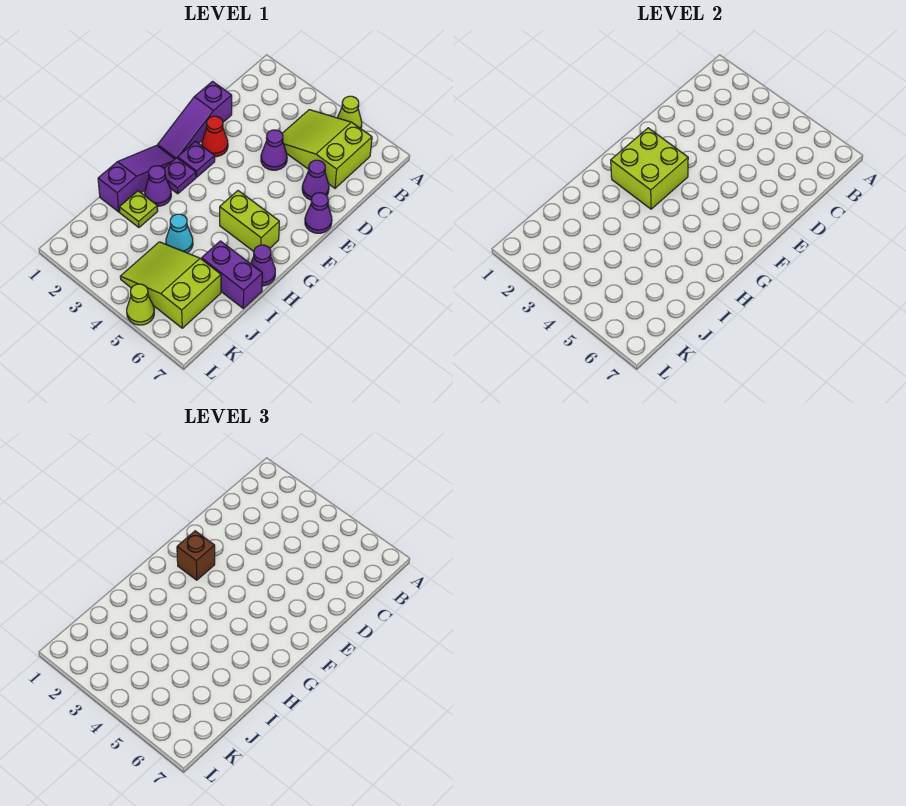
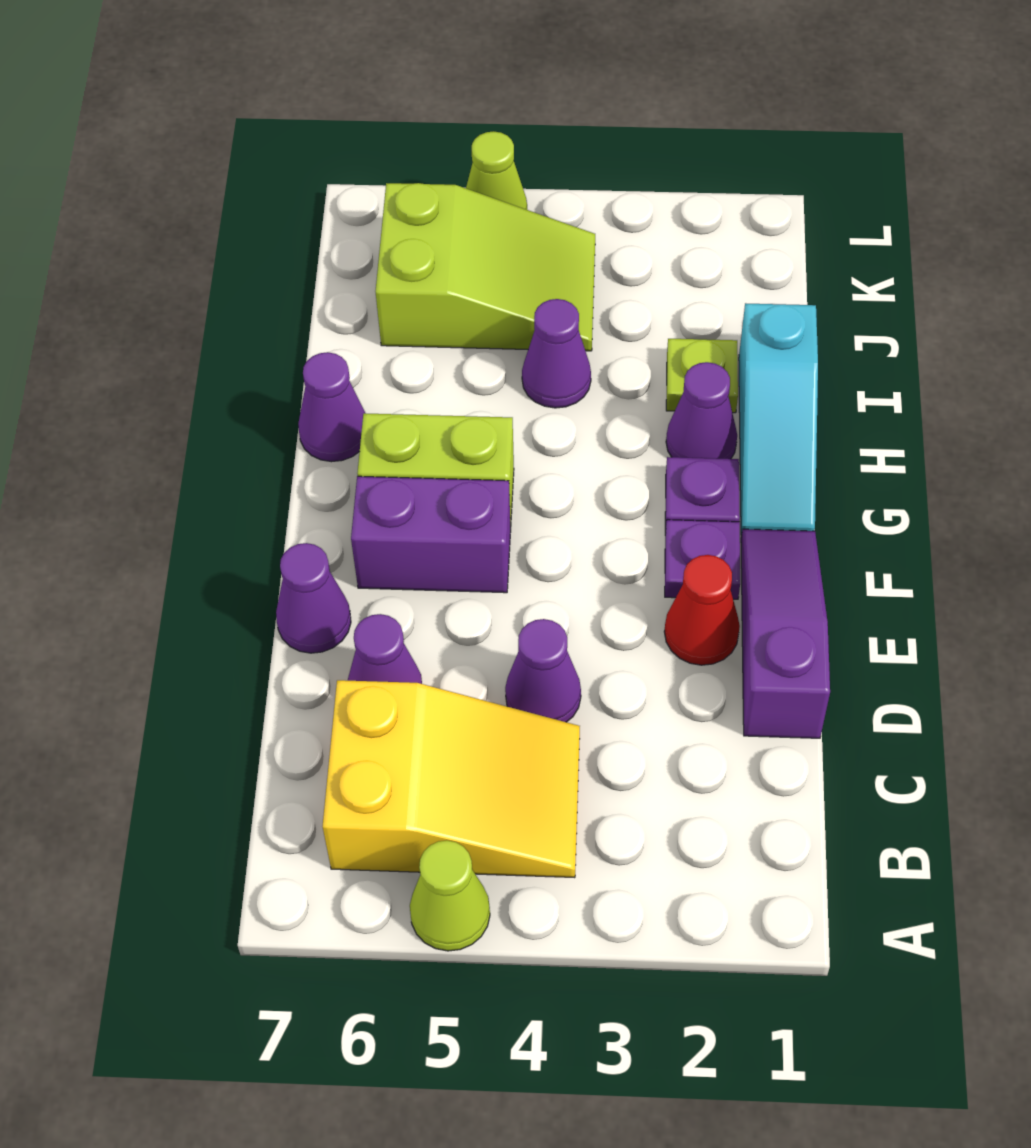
lime 2x3 slope [282,110,372,188] -> yellow 2x3 slope [323,680,580,878]
lime 2x2 brick [611,128,688,209] -> none
brown 1x1 brick [177,531,215,580] -> none
purple 1x3 slope [98,145,174,212] -> cyan 1x3 slope [739,303,818,535]
cyan 1x1 cone [166,214,193,253] -> purple 1x1 cone [522,299,591,408]
purple 1x2 brick [202,241,262,308] -> purple 1x2 brick moved to [351,476,511,593]

